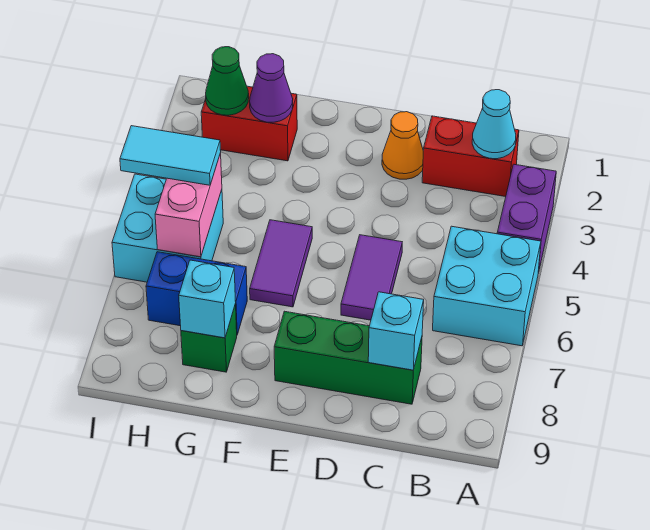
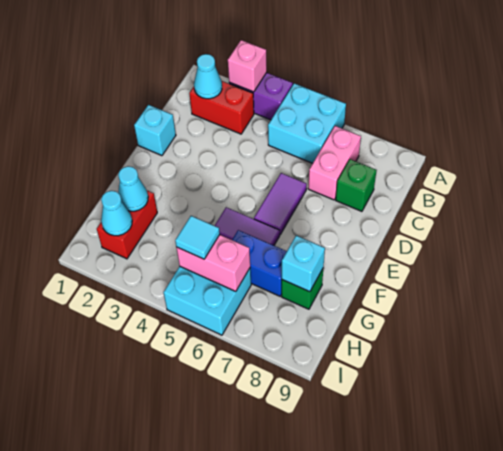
none -> pink 1x1 brick [228,40,267,92]
red 1x2 brick [422,116,519,197] -> red 1x2 brick turned to [189,81,254,134]
none -> pink 1x2 brick [308,126,361,200]
green 1x3 brick [274,311,422,404] -> green 1x1 brick [336,159,377,211]
cyan 1x1 brick [368,292,424,370] -> cyan 1x1 brick moved to [134,105,176,156]
orange 1x1 cone [382,112,423,179] -> none
purple 1x2 tile [341,235,402,320] -> purple 1x2 tile turned to [254,173,307,234]
purple 1x1 cone [250,54,293,122] -> cyan 1x1 cone [118,166,148,211]
blue 1x2 brick [146,252,247,334] -> blue 1x2 brick turned to [232,230,287,296]
green 1x1 cone [206,47,249,115] -> cyan 1x1 cone [101,191,132,236]
cyan 1x2 tile [120,126,221,185] -> cyan 1x1 tile [175,216,220,259]

